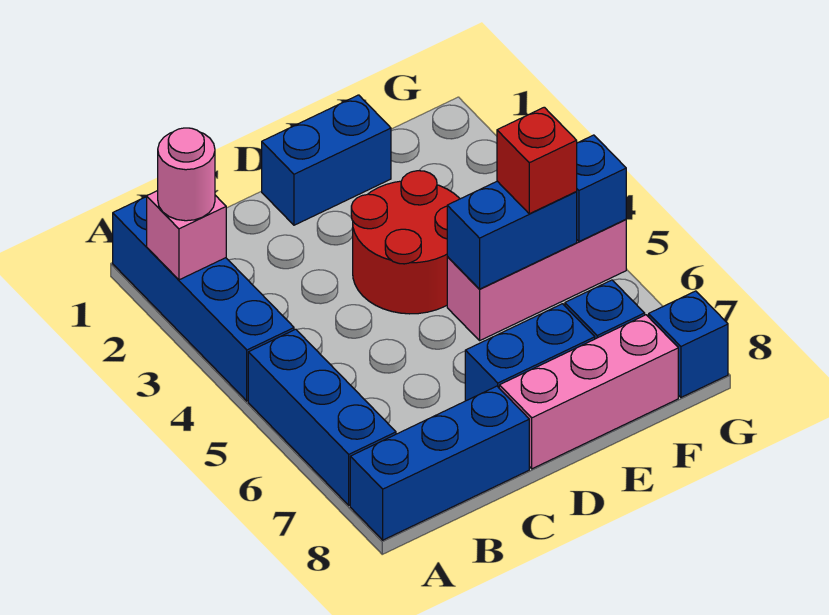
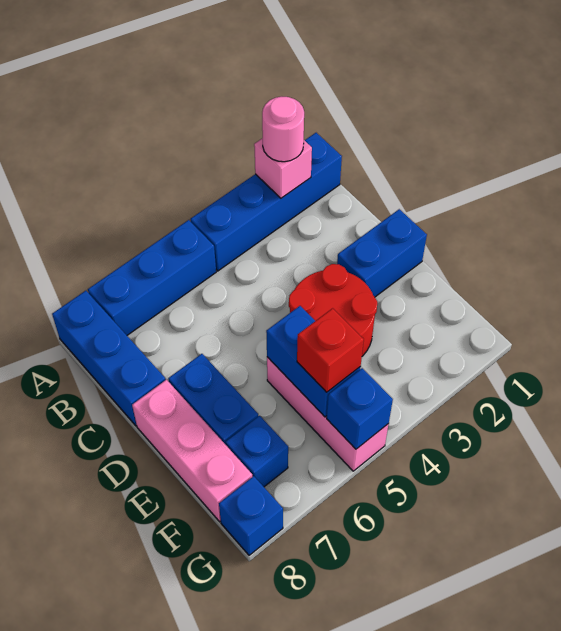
blue 1x2 brick [262,95,391,225] -> blue 1x2 brick turned to [337,209,427,297]

